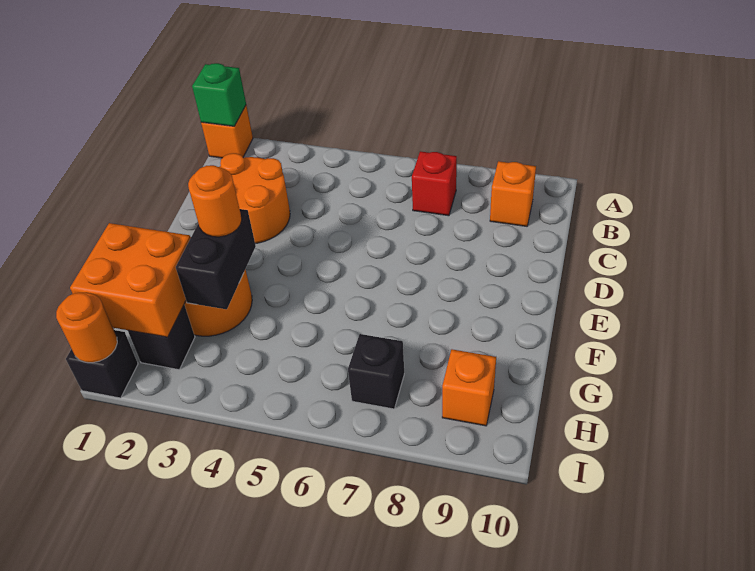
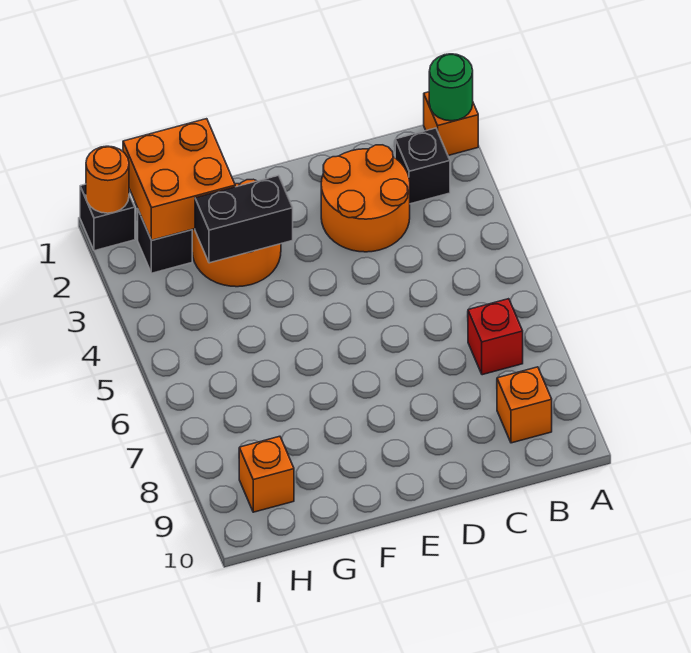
green 1x1 brick [192,63,246,126] -> green 1x1 round brick [429,54,473,121]
orange 1x1 round brick [188,165,242,237] -> none
black 1x1 brick [348,334,404,409] -> black 1x1 brick moved to [395,128,450,204]

